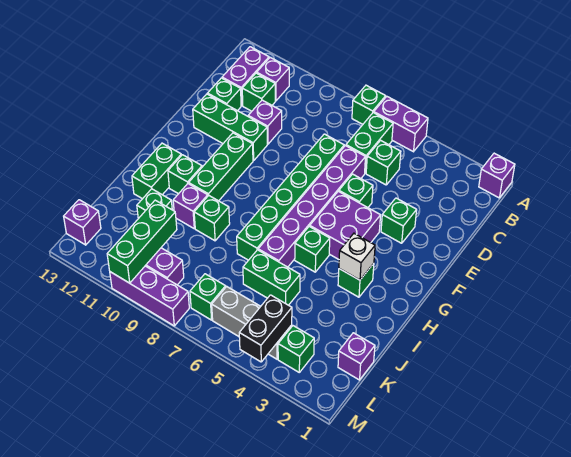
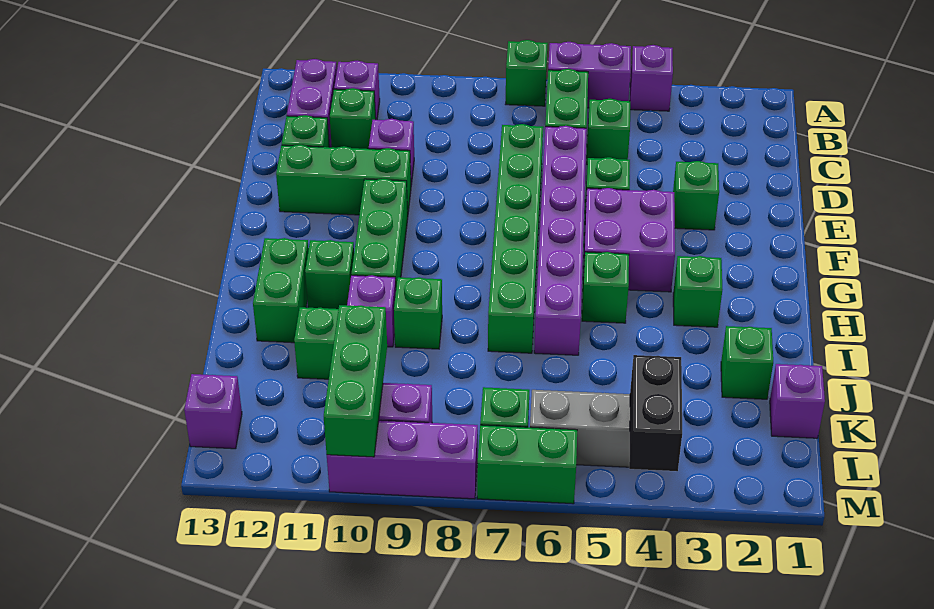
purple 1x1 brick [479,153,515,198] -> purple 1x1 brick moved to [630,45,673,111]
white 1x1 brick [339,233,375,280] -> none
green 1x2 brick [243,250,300,305] -> green 1x2 brick moved to [477,425,577,504]
green 1x1 brick [278,326,314,372] -> green 1x1 brick moved to [721,326,773,399]

